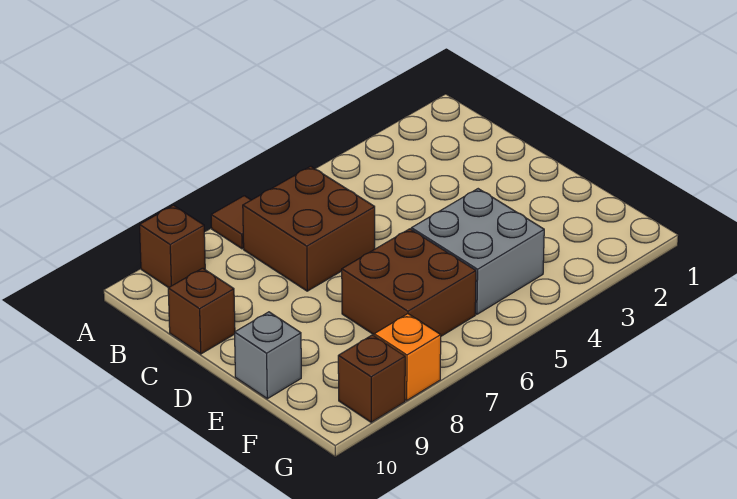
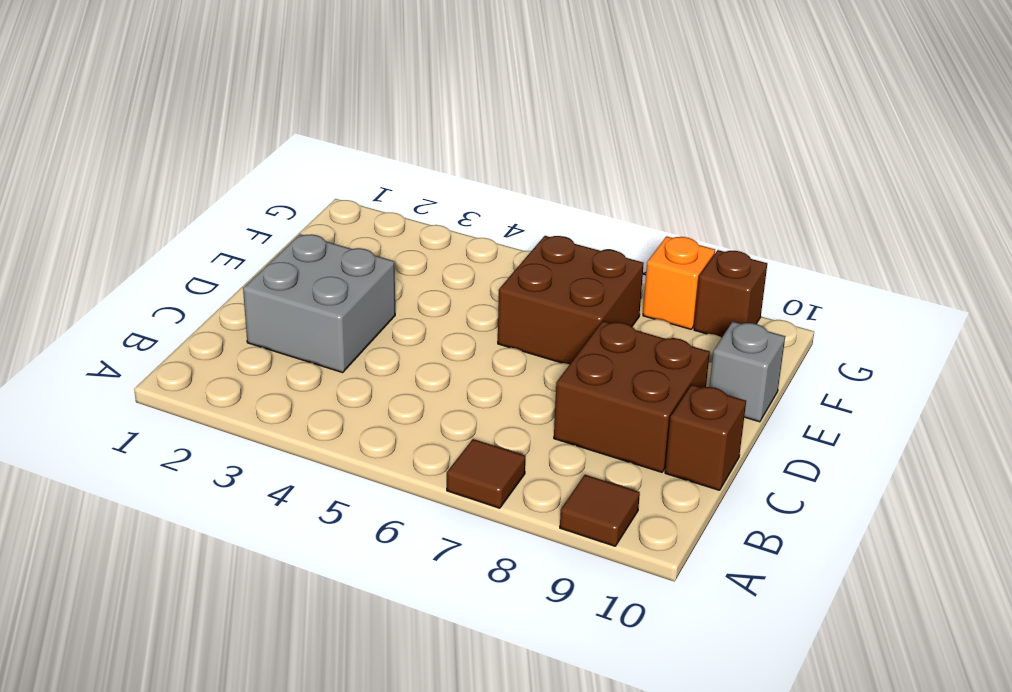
brown 1x1 brick [140,205,205,288] -> brown 1x1 tile [560,475,640,546]
brown 2x2 brick [243,166,375,291] -> brown 2x2 brick moved to [554,321,710,472]
grey 2x2 brick [411,189,544,314] -> grey 2x2 brick moved to [243,234,395,372]

